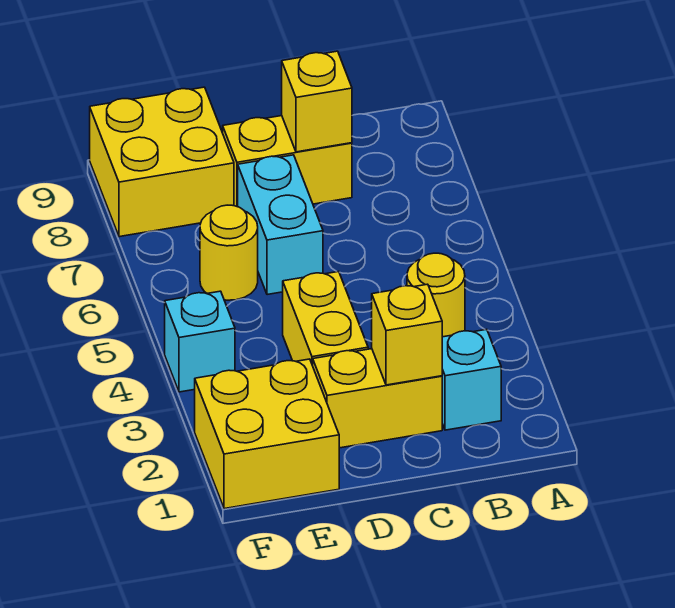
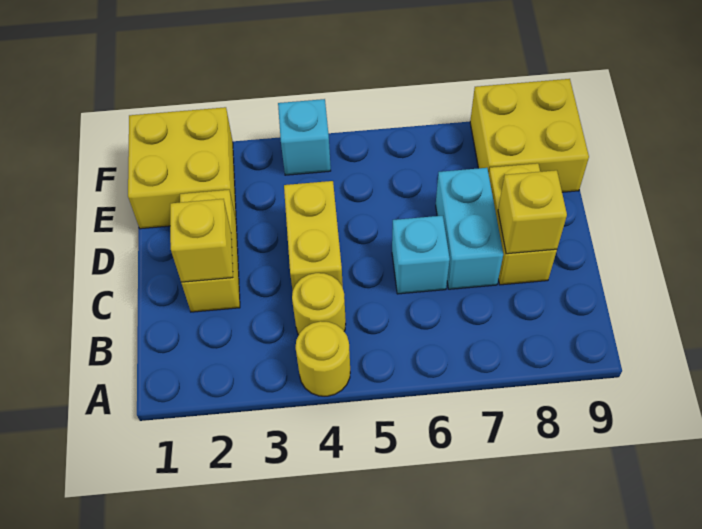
cyan 1x1 brick [442,329,501,430] -> cyan 1x1 brick moved to [392,216,450,294]
yellow 1x2 brick [283,272,368,365] -> yellow 1x2 brick turned to [284,181,343,290]
cyan 1x2 brick [238,155,323,295] -> cyan 1x2 brick turned to [436,168,503,289]
yellow 1x1 round brick [200,205,258,300] -> yellow 1x1 round brick moved to [296,321,350,396]

